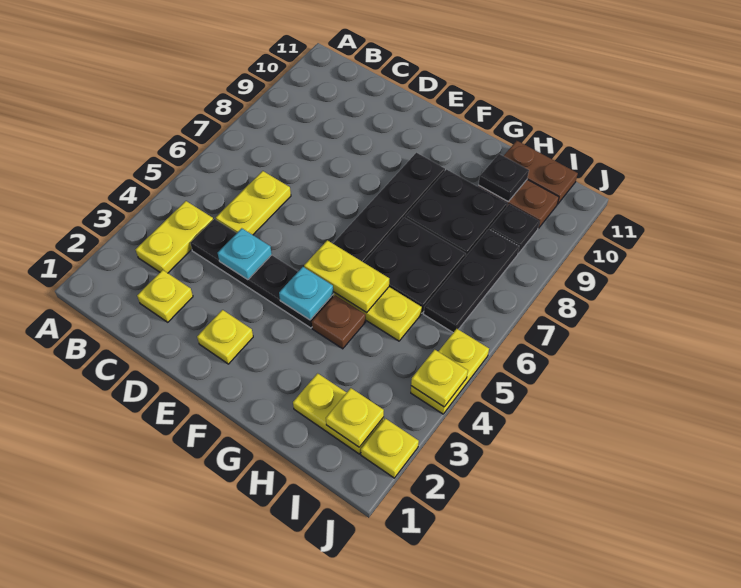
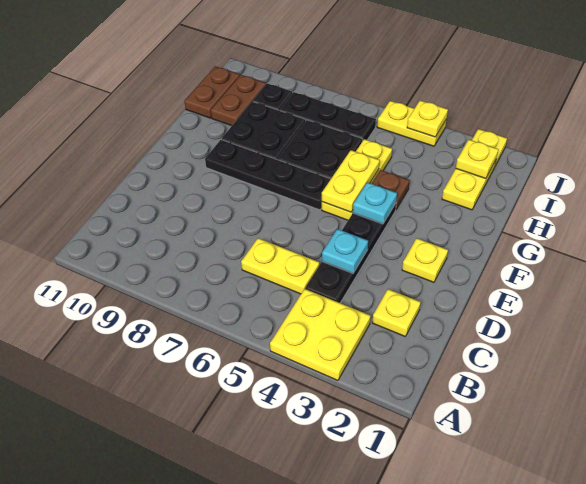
yellow 1x2 plate [135,201,213,273] -> yellow 2x2 plate [270,289,371,380]
black 1x1 plate [478,154,529,201] -> none

